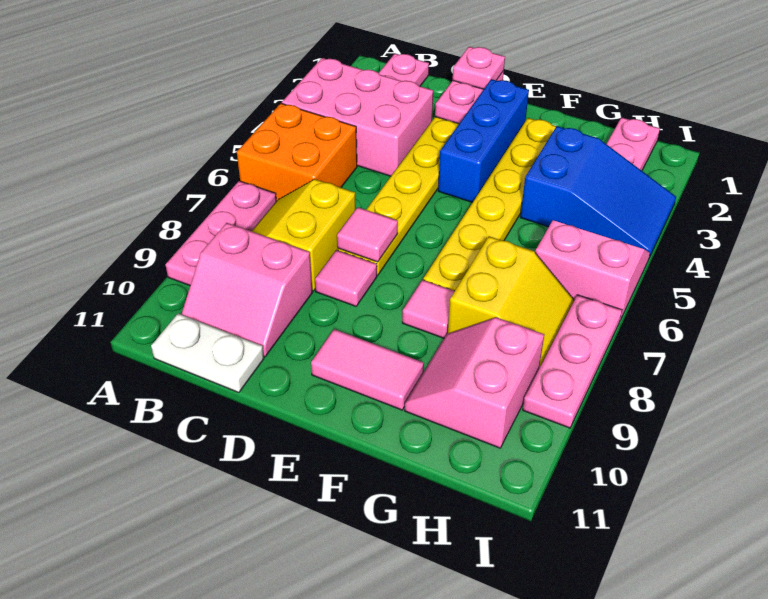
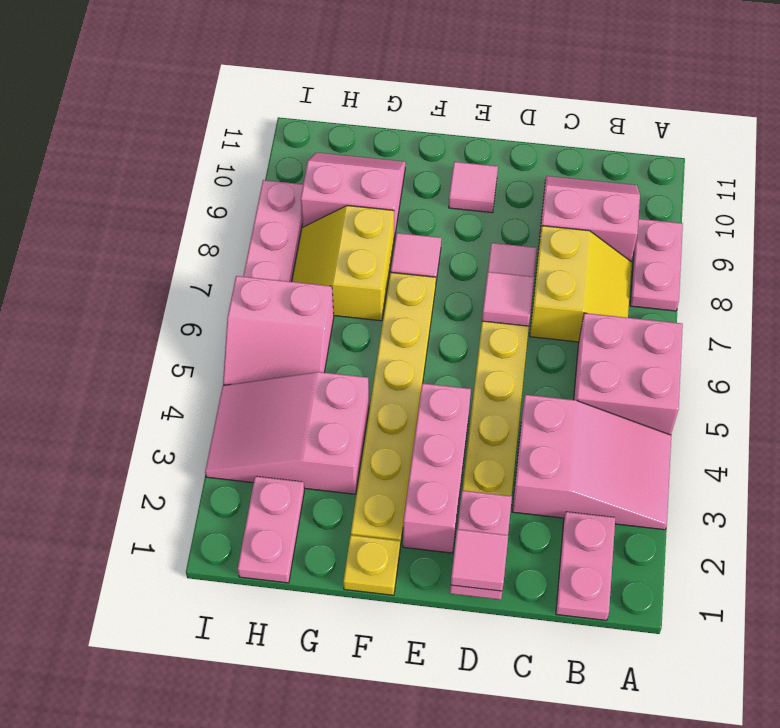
pink 2x3 brick [282,58,433,176] -> pink 2x3 slope [512,395,671,530]
orange 2x2 brick [237,103,357,201] -> pink 2x2 brick [574,313,683,435]
pink 1x3 plate [166,181,277,285] -> pink 1x2 plate [630,219,683,311]
white 1x2 plate [151,313,264,393] -> none
pink 1x1 plate [453,47,505,89] -> pink 1x1 tile [451,529,508,591]
blue 1x3 brick [438,79,529,202] -> pink 1x3 brick [403,383,471,553]
pink 1x2 tile [311,329,424,410] -> pink 1x1 tile [449,162,498,213]
none -> yellow 1x1 plate [343,535,400,595]
blue 2x3 slope [520,126,676,258] -> pink 2x3 slope [205,372,369,494]
pink 2x2 slope [405,317,544,448] -> pink 2x2 slope turned to [301,153,406,239]

